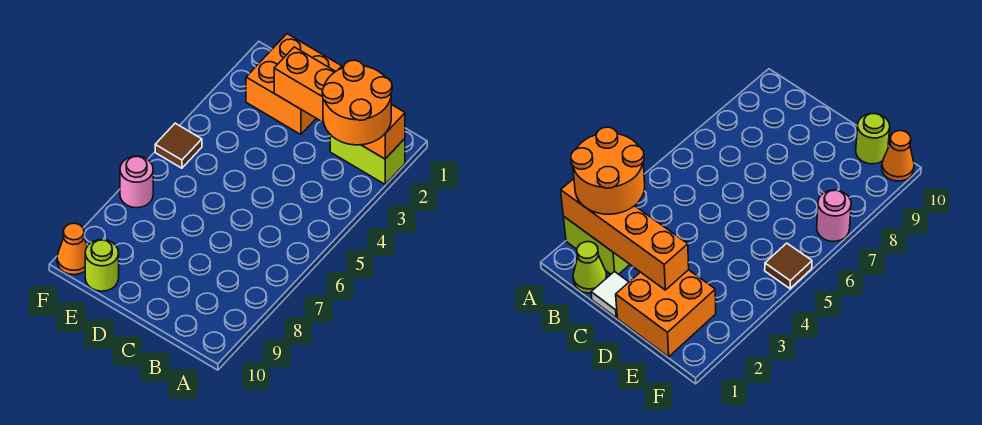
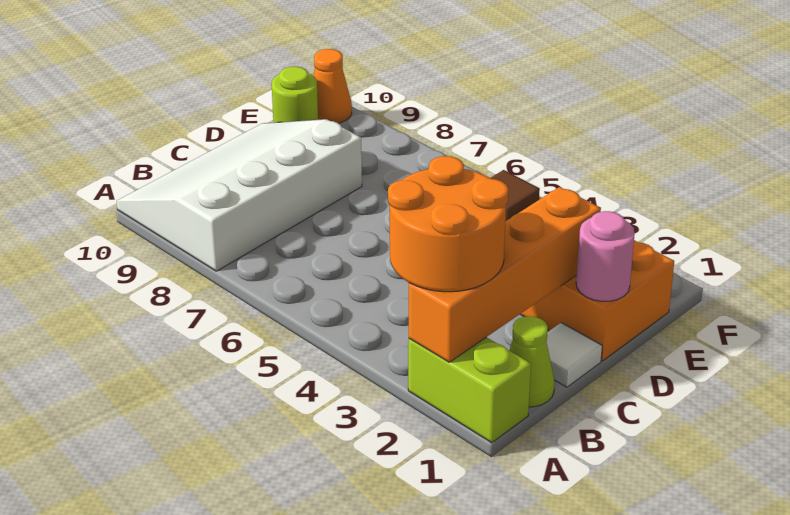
lime 1x2 brick [330,135,405,184] -> lime 1x2 brick turned to [408,337,531,443]
none -> white 3x4 slope [117,119,362,271]
pink 1x1 round brick [120,156,153,208] -> pink 1x1 round brick moved to [576,211,635,301]

